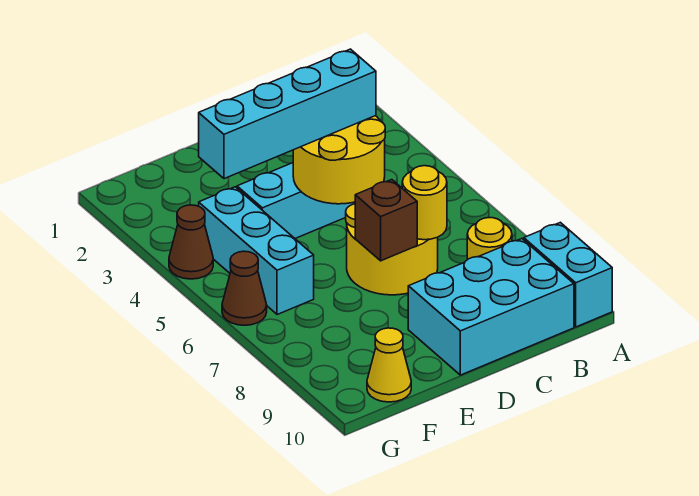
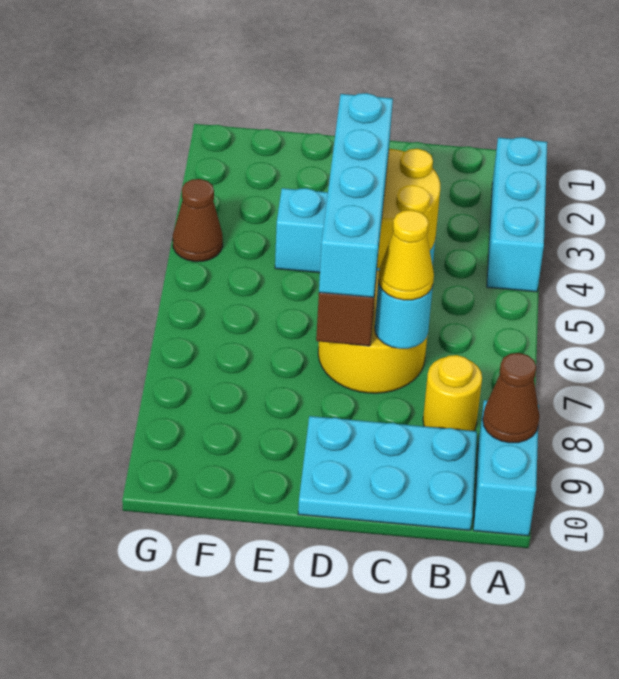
cyan 2x3 brick [408,239,574,375] -> cyan 2x3 plate [298,416,477,530]
cyan 1x4 brick [199,49,376,179] -> cyan 1x4 brick turned to [319,93,393,297]
yellow 1x1 round brick [402,166,447,240] -> cyan 1x1 round brick [375,280,433,349]
cyan 1x3 brick [199,187,314,315] -> cyan 1x3 brick moved to [487,137,547,292]
yellow 1x1 cone [367,328,411,402] -> yellow 1x1 cone moved to [378,210,434,300]
brown 1x1 cone [222,251,267,325] -> brown 1x1 cone moved to [483,353,539,443]

